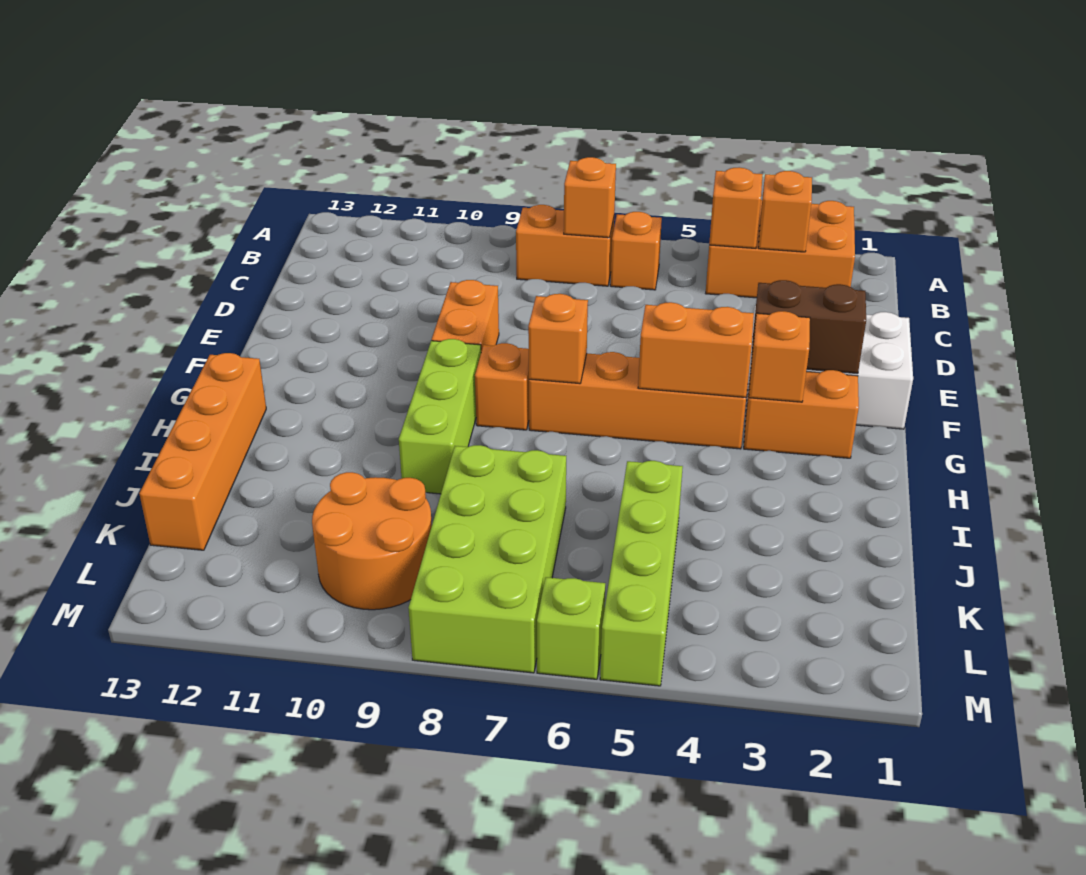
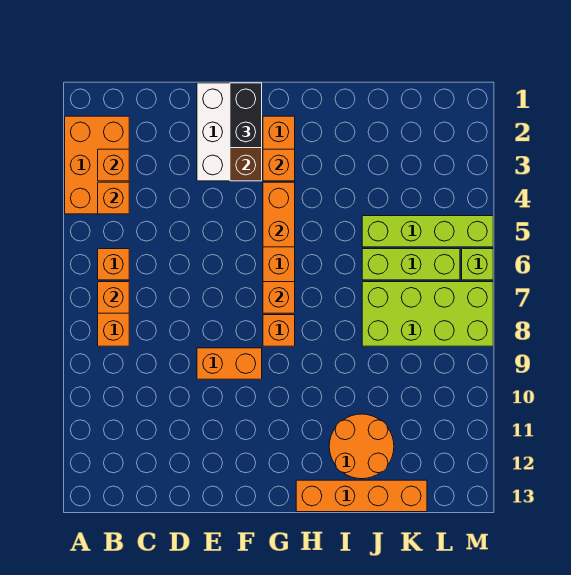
none -> black 1x2 brick [230,83,262,148]
lime 1x3 brick [399,339,481,494] -> lime 1x3 brick moved to [362,249,460,280]
orange 2x2 round brick [312,472,432,610] -> orange 2x2 round brick moved to [329,414,394,479]

